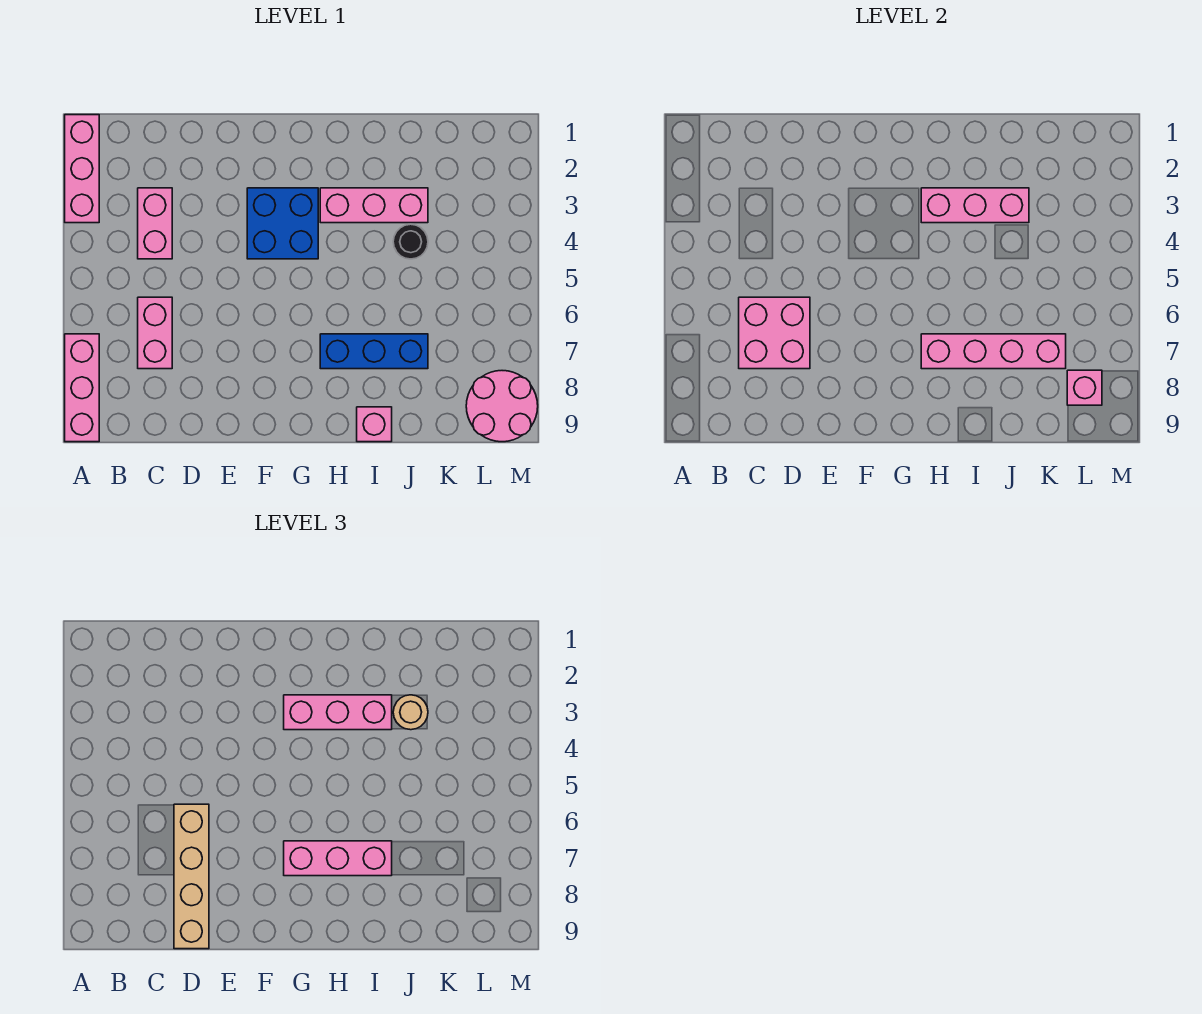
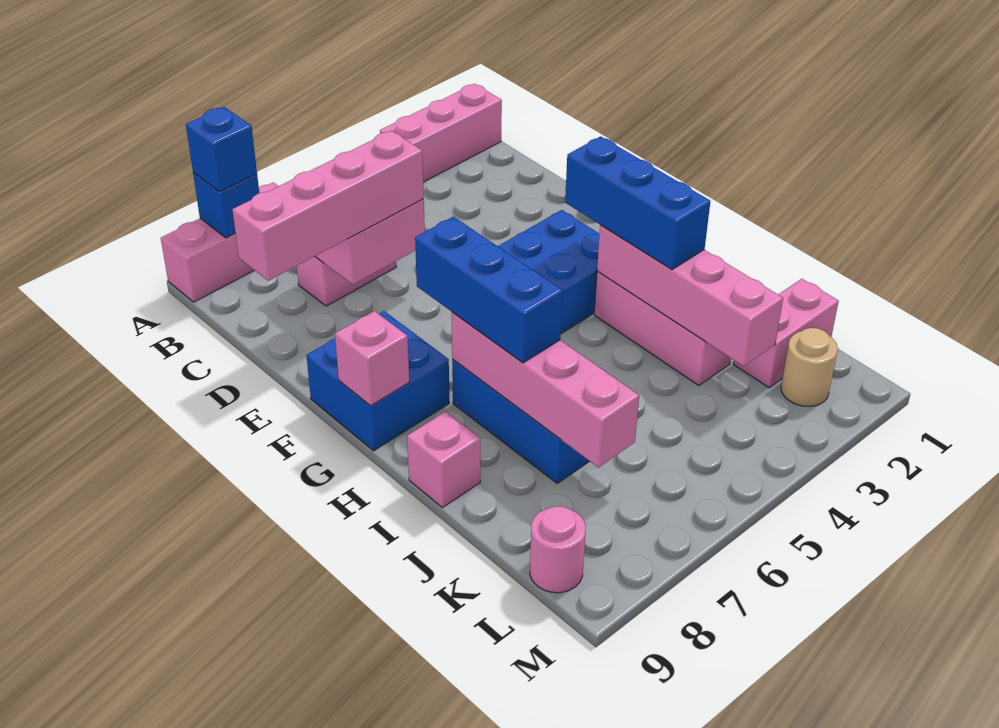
none -> blue 1x1 brick [193,173,259,238]
none -> blue 1x1 brick [186,107,257,192]
pink 1x2 brick [138,188,172,259] -> pink 1x2 brick moved to [733,279,839,388]
tan 1x4 brick [174,804,209,949] -> pink 1x4 brick [232,131,424,281]
none -> blue 2x2 brick [306,311,449,451]
pink 1x3 brick [284,695,392,730] -> blue 1x3 brick [565,136,710,269]
pink 1x3 brick [284,841,392,876] -> blue 1x3 brick [415,217,563,363]
pink 1x3 brick [921,188,1029,223] -> pink 1x4 brick [597,225,783,366]
tan 1x1 round brick [393,695,428,730] -> tan 1x1 round brick moved to [781,328,838,406]
black 1x1 round brick [393,224,428,259] -> none
pink 2x2 round brick [466,371,538,442] -> pink 1x1 round brick [530,506,586,593]
pink 1x1 brick [1067,370,1102,405] -> pink 1x1 brick moved to [335,311,409,406]

